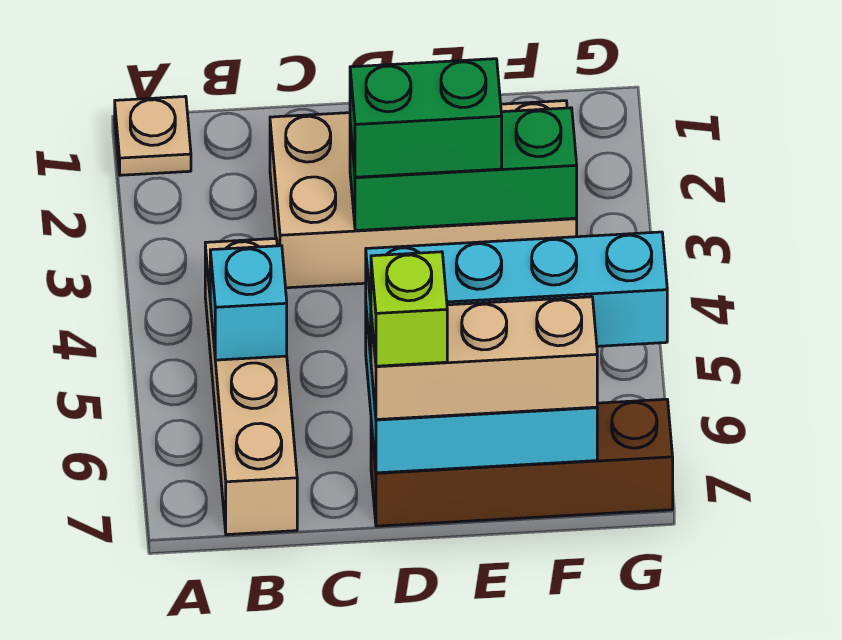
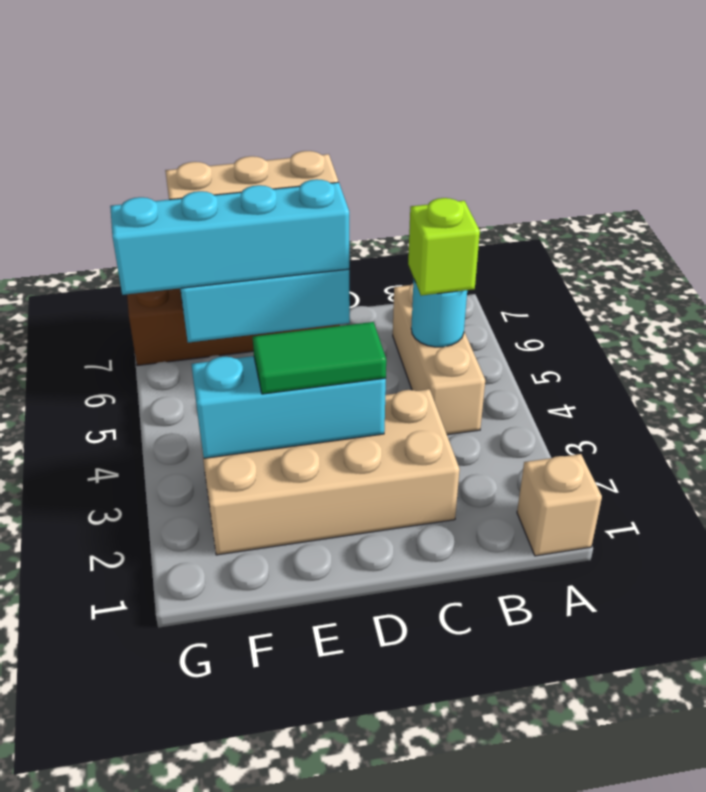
tan 1x1 plate [115,96,191,175] -> tan 1x1 brick [517,454,602,556]
tan 1x4 brick [205,238,297,535] -> tan 1x3 brick [393,284,485,435]
cyan 1x1 brick [210,246,287,360] -> cyan 1x1 round brick [411,280,467,347]
green 1x3 brick [350,108,577,231] -> cyan 1x3 brick [191,356,386,458]
green 1x2 brick [350,59,502,177] -> green 1x2 tile [253,322,386,394]
lime 1x1 brick [371,252,447,366] -> lime 1x1 brick moved to [408,198,480,296]

